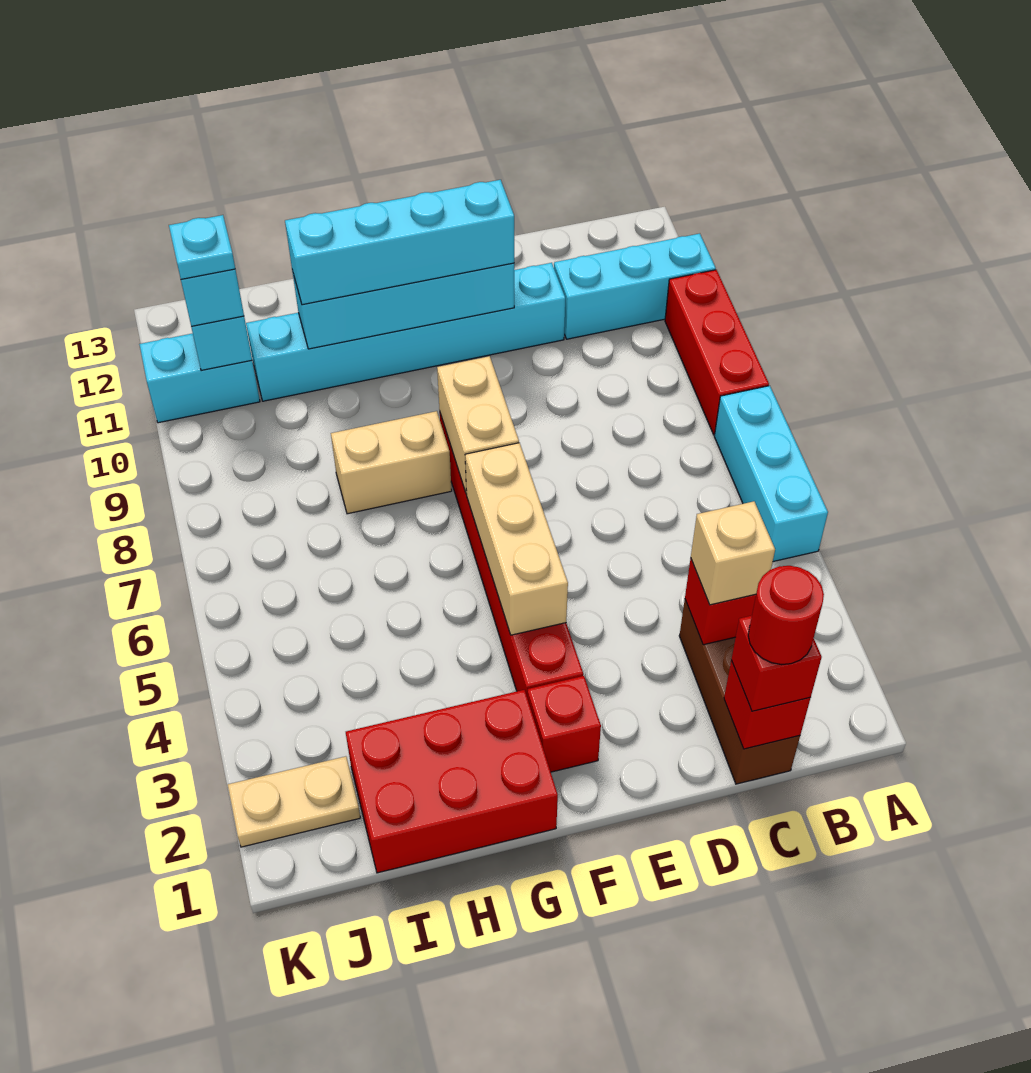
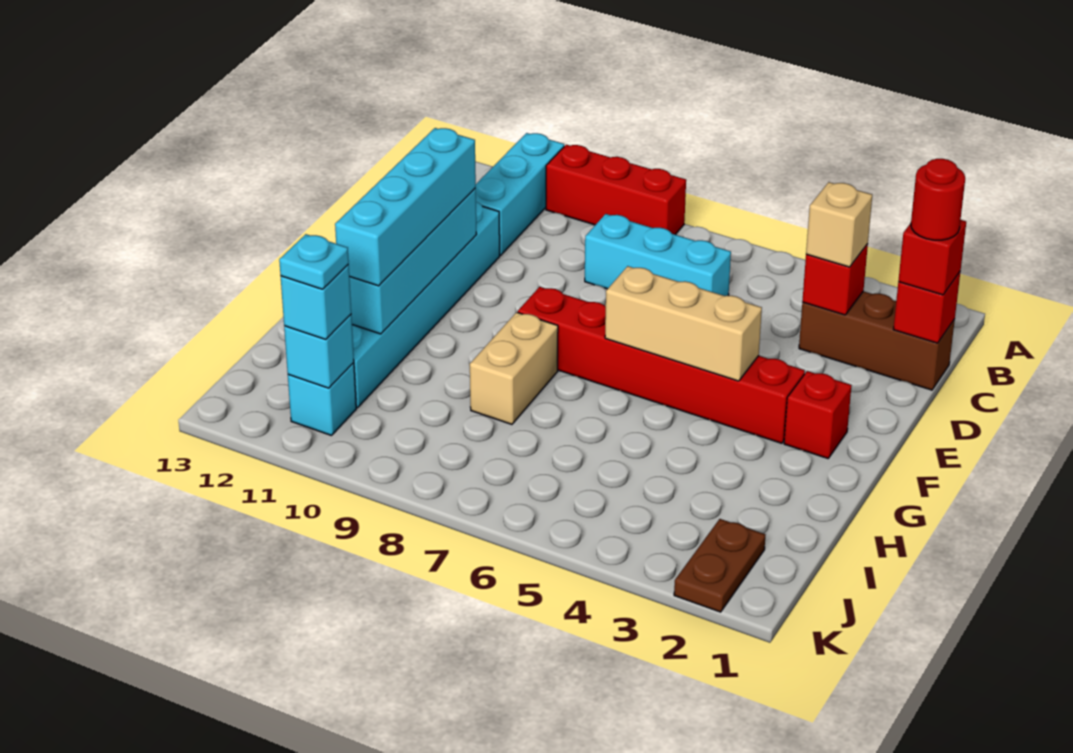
cyan 1x3 brick [714,386,828,562] -> cyan 1x3 brick moved to [585,214,731,296]
tan 1x2 brick [437,356,519,494] -> none
red 2x3 brick [346,690,558,873] -> none
tan 1x2 plate [228,756,360,847] -> brown 1x2 plate [674,519,765,612]
cyan 1x2 brick [139,333,260,423] -> cyan 1x1 brick [288,363,356,436]

